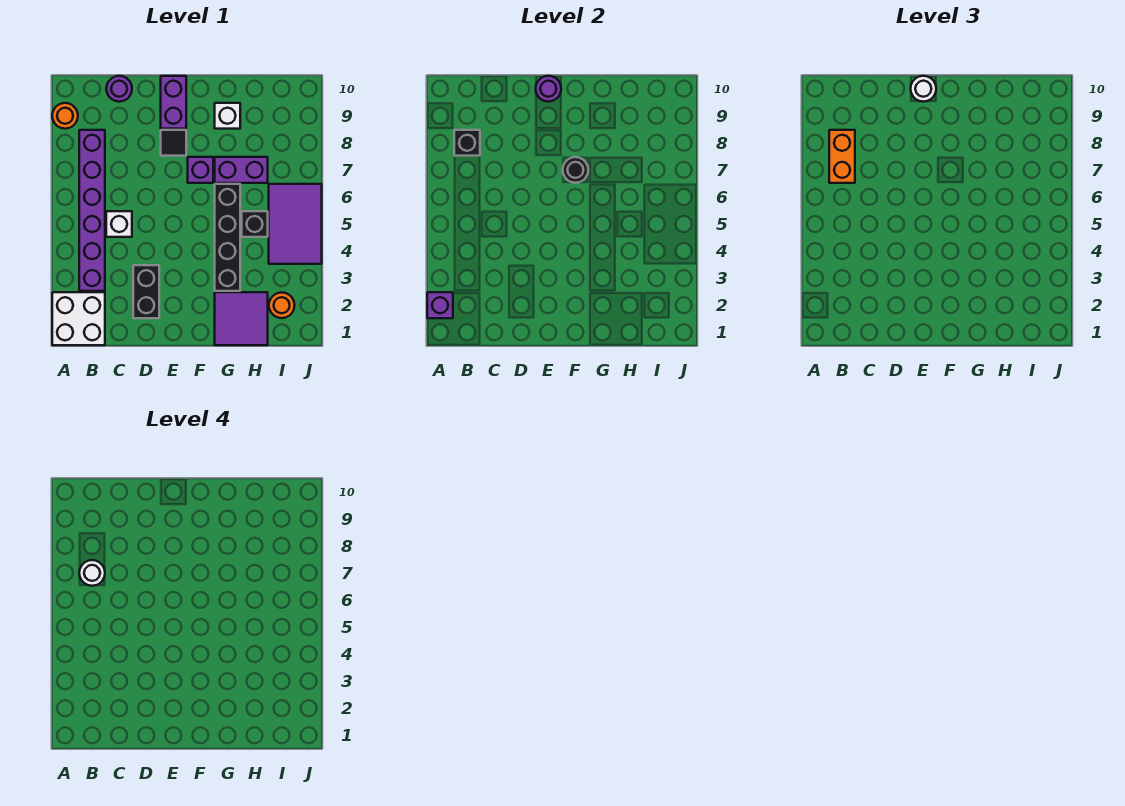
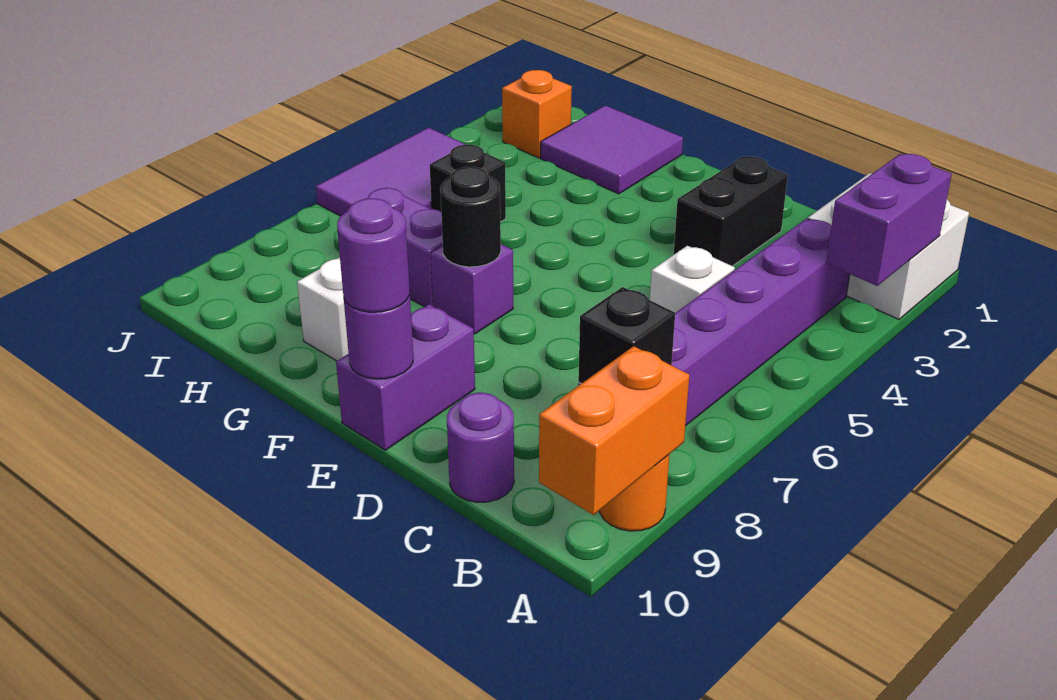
purple 1x1 brick [427,292,453,318] -> purple 1x2 brick [826,154,952,286]
orange 1x2 brick [829,130,855,183] -> orange 1x2 brick moved to [539,346,689,515]
white 1x1 round brick [79,560,105,586] -> none
black 1x1 tile [161,130,186,156] -> none
white 1x1 round brick [911,76,936,102] -> purple 1x1 round brick [337,198,410,312]
black 1x4 brick [215,184,240,291] -> none
orange 1x1 round brick [269,292,295,318] -> orange 1x1 brick [502,70,572,158]

